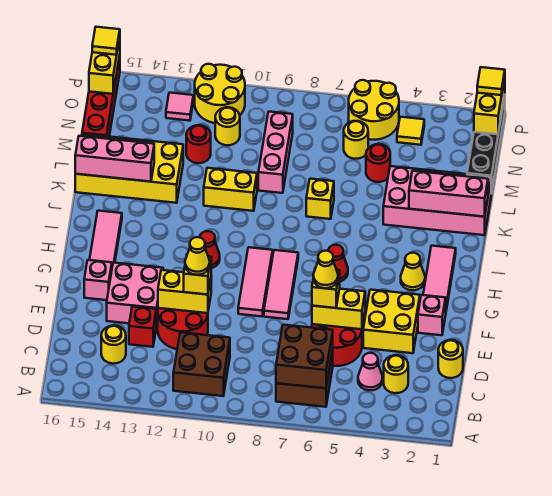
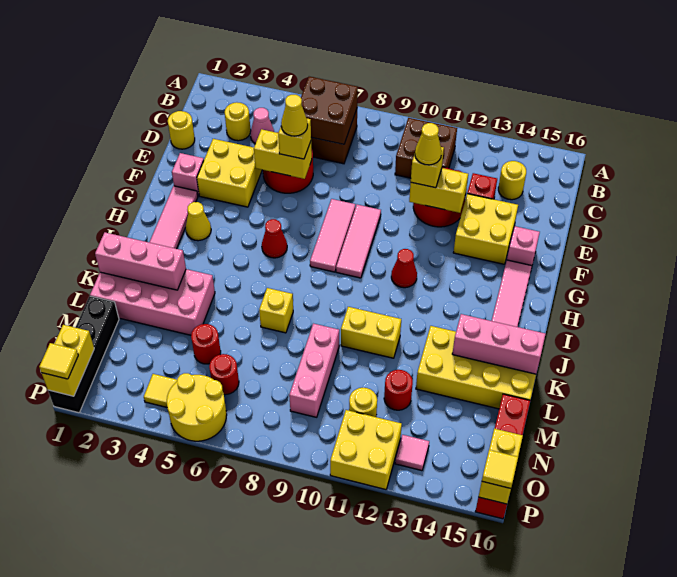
pink 2x2 brick [107,263,163,326] -> yellow 2x2 brick [453,194,518,264]
yellow 1x1 round brick [344,121,368,159] -> red 1x1 round brick [209,354,239,395]
yellow 2x2 round brick [195,64,245,123] -> yellow 2x2 brick [330,410,402,490]

